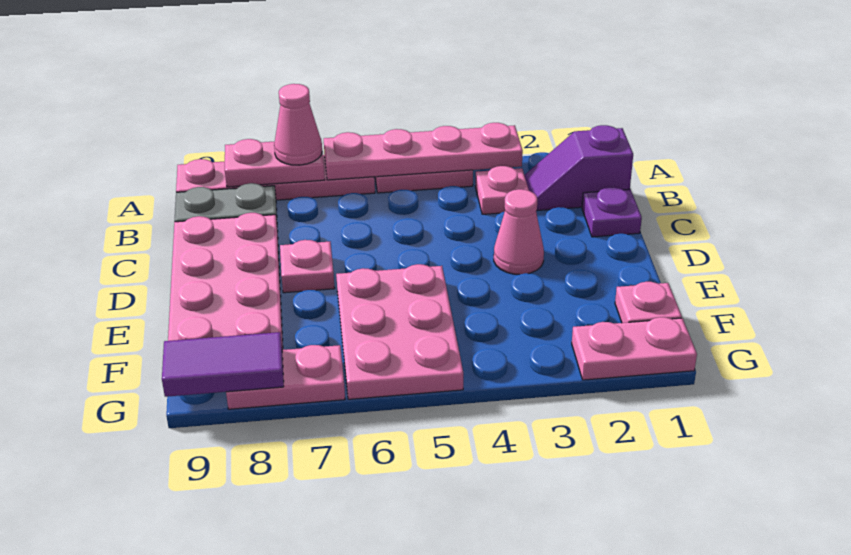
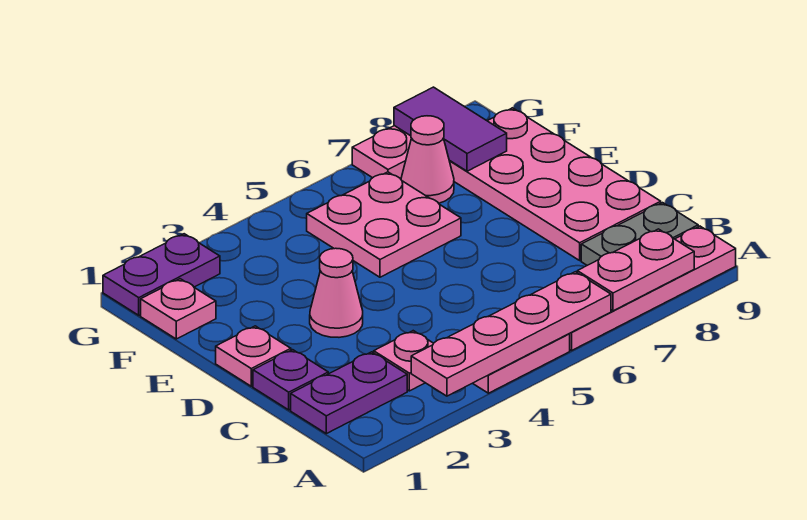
pink 1x1 cone [274,84,322,165] -> pink 1x1 cone moved to [401,116,454,203]
purple 1x2 slope [524,125,633,211] -> purple 1x2 plate [291,352,407,434]
pink 1x1 plate [280,240,335,293] -> pink 1x1 plate moved to [216,326,291,386]
pink 2x3 plate [336,264,463,399] -> pink 2x2 plate [307,172,461,277]
pink 1x2 plate [572,317,697,380] -> purple 1x2 plate [103,234,220,315]
purple 1x2 tile [162,332,284,397] -> purple 1x2 tile turned to [394,87,507,171]

